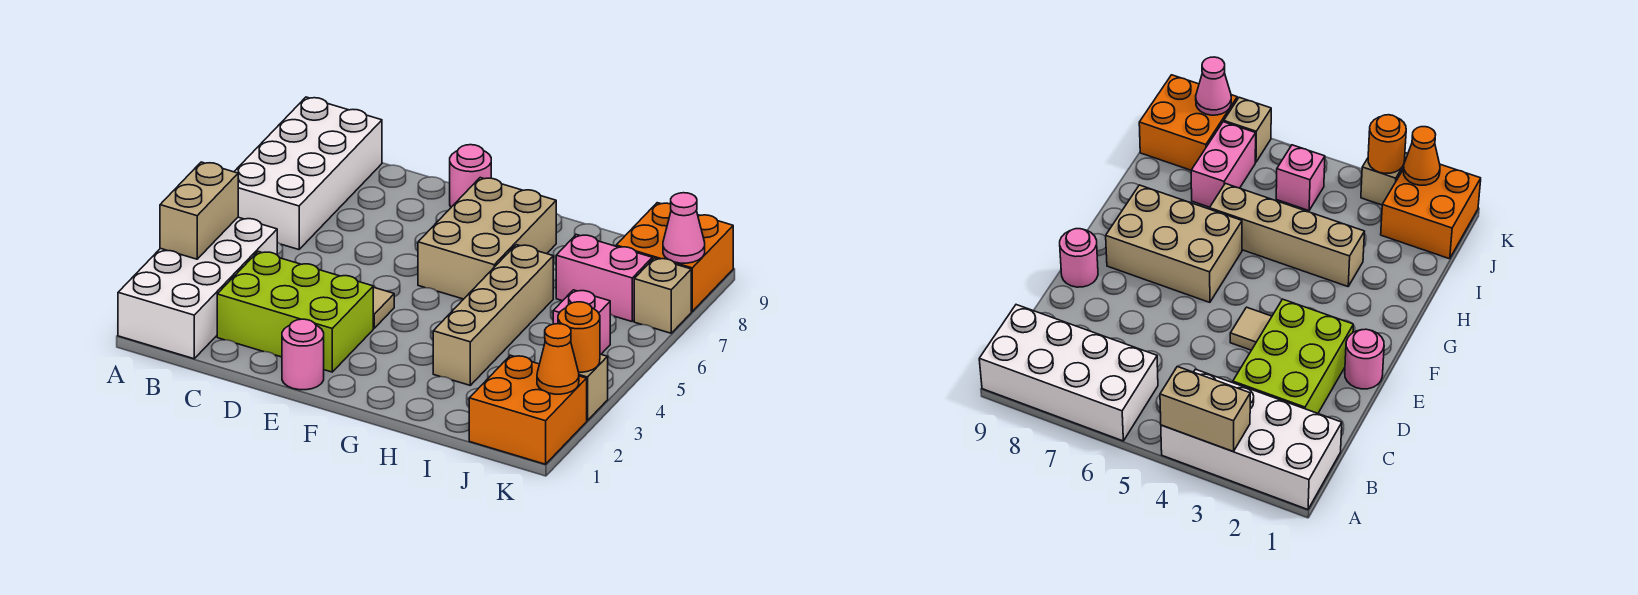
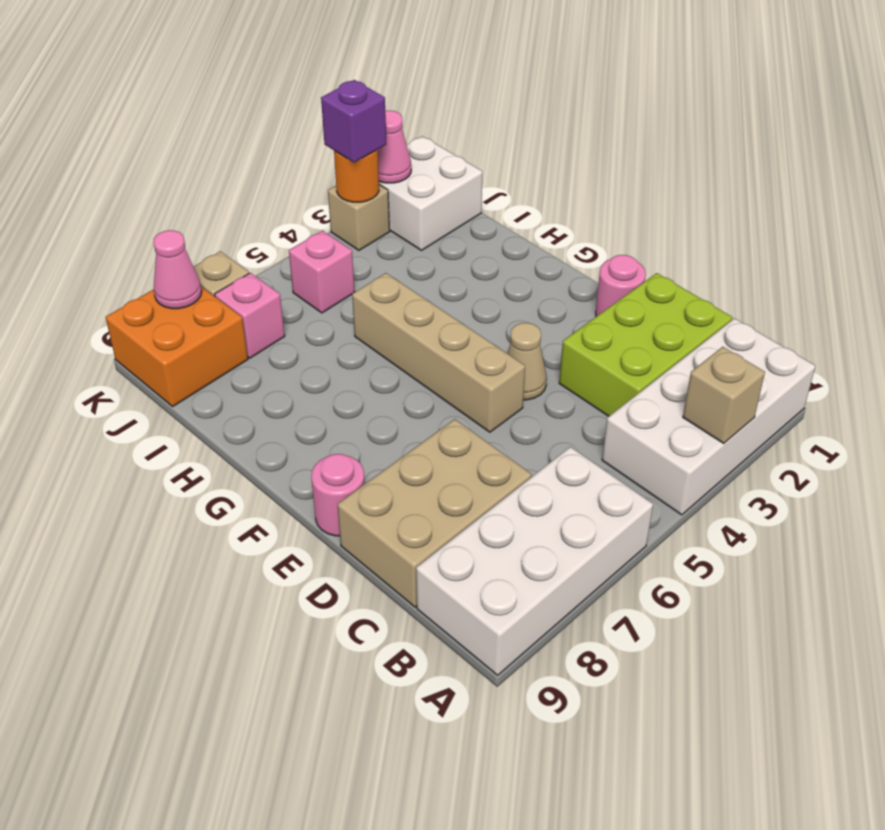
tan 1x2 brick [160,162,238,259] -> tan 1x1 brick [683,347,765,443]
lime 2x3 brick [217,252,373,372] -> lime 2x3 brick turned to [559,273,732,416]
tan 1x1 tile [373,287,394,328] -> tan 1x1 cone [507,323,547,400]
tan 2x3 brick [418,178,556,299] -> tan 2x3 brick moved to [337,419,532,607]
tan 1x4 brick [433,245,553,385] -> tan 1x4 brick turned to [352,273,525,432]
pink 1x2 brick [556,235,652,321] -> pink 1x1 brick [215,273,285,358]
orange 2x2 brick [469,355,587,464] -> white 2x2 brick [379,136,482,250]
orange 1x1 cone [537,324,579,394] -> pink 1x1 cone [378,111,411,183]
none -> purple 1x1 brick [321,80,386,163]

